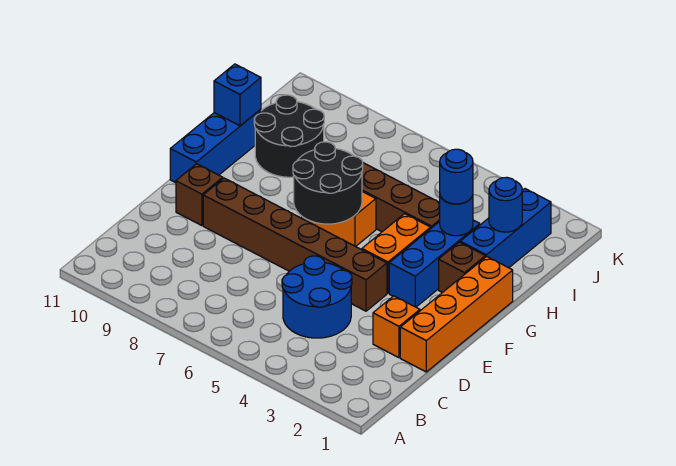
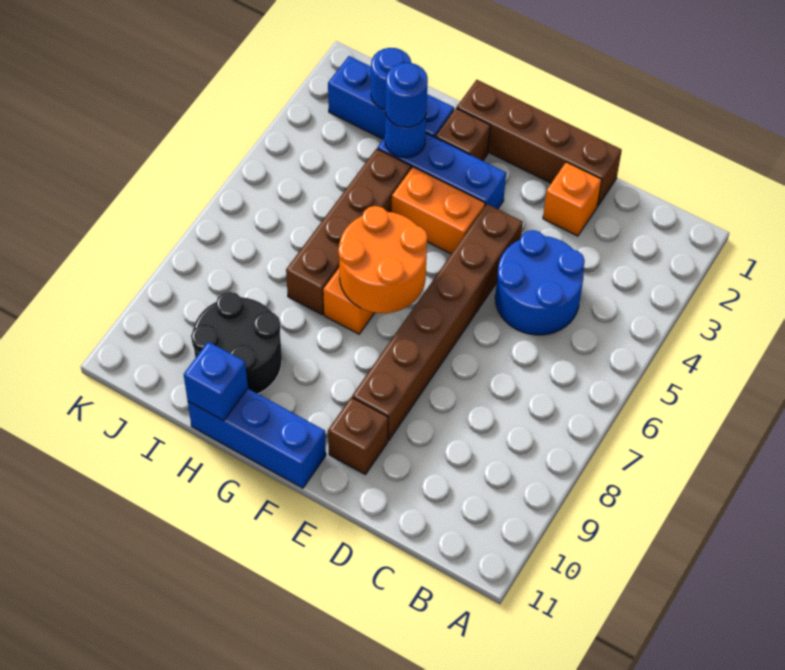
orange 1x4 brick [400,256,513,372] -> brown 1x4 brick [457,80,622,206]
black 2x2 round brick [293,142,363,224] -> orange 2x2 round brick [338,206,428,313]

